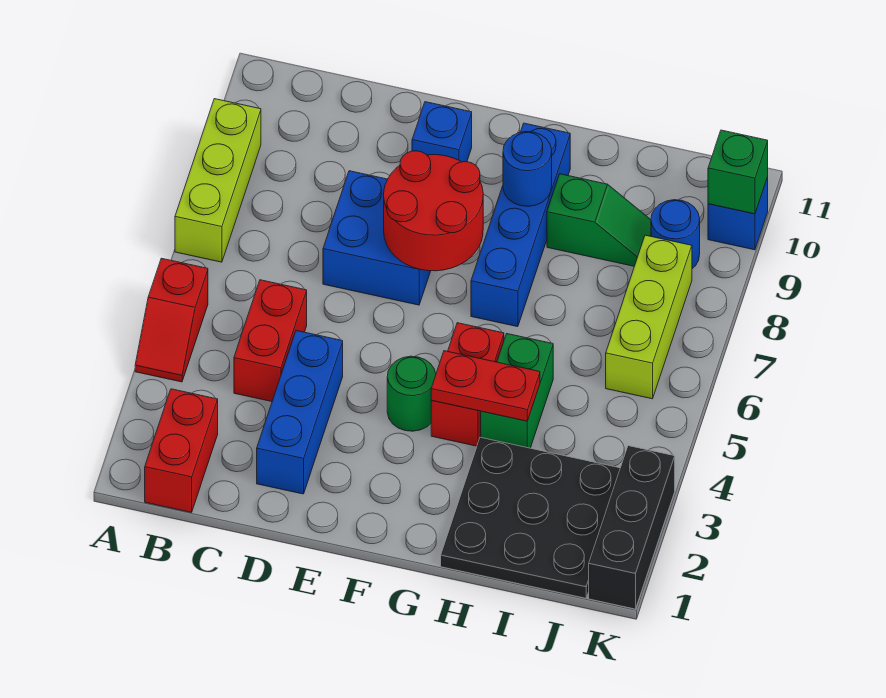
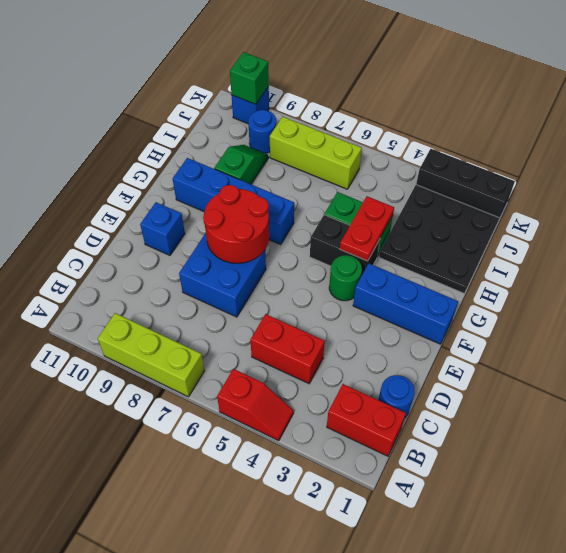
blue 1x3 brick [257,331,343,494] -> blue 1x3 brick moved to [353,263,458,344]
red 1x2 brick [431,323,504,446] -> black 1x2 brick [310,215,380,276]
blue 1x1 round brick [503,132,552,206] -> blue 1x1 round brick moved to [378,375,415,417]

